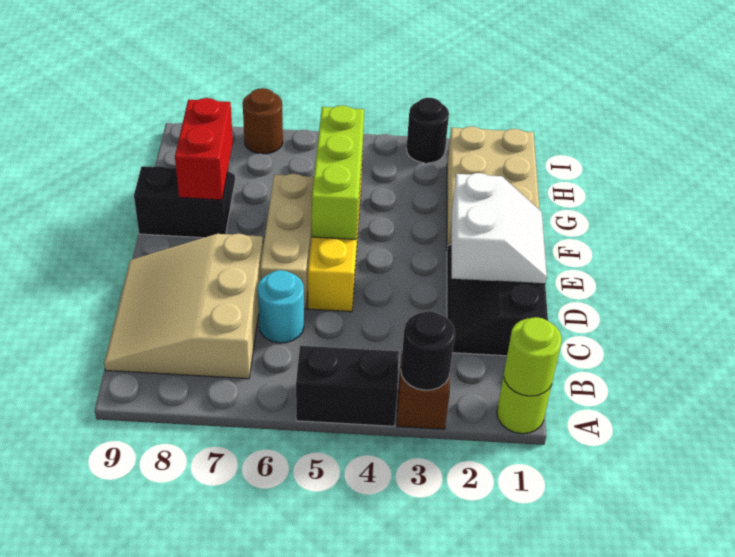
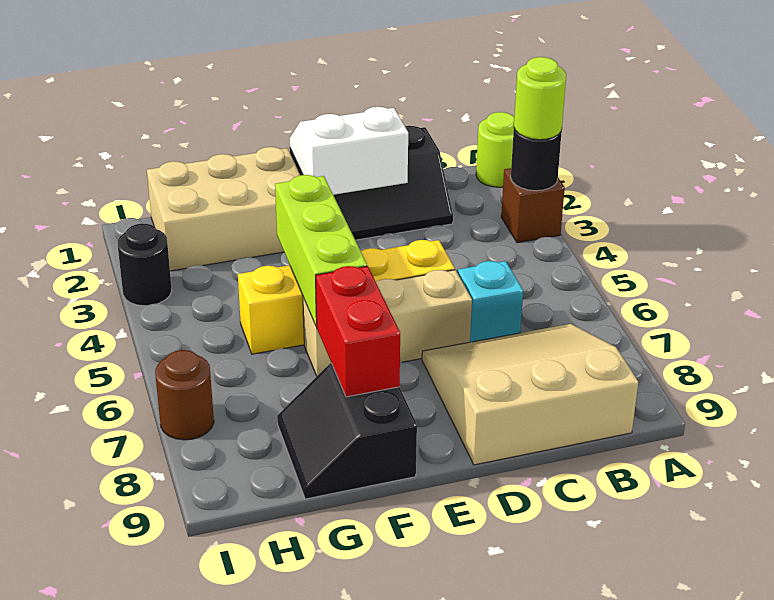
lime 1x1 round brick [504,317,562,396] -> lime 1x1 round brick moved to [514,57,566,140]
black 1x2 brick [296,346,399,426] -> none
tan 3x3 slope [104,234,263,379] -> tan 3x3 slope turned to [422,324,638,465]
cyan 1x1 round brick [258,270,304,343] -> cyan 1x1 brick [458,261,523,342]
lime 1x3 brick [312,106,364,239] -> lime 1x3 brick turned to [275,175,367,327]
red 1x2 brick [175,98,233,200] -> red 1x2 brick turned to [316,266,400,397]

